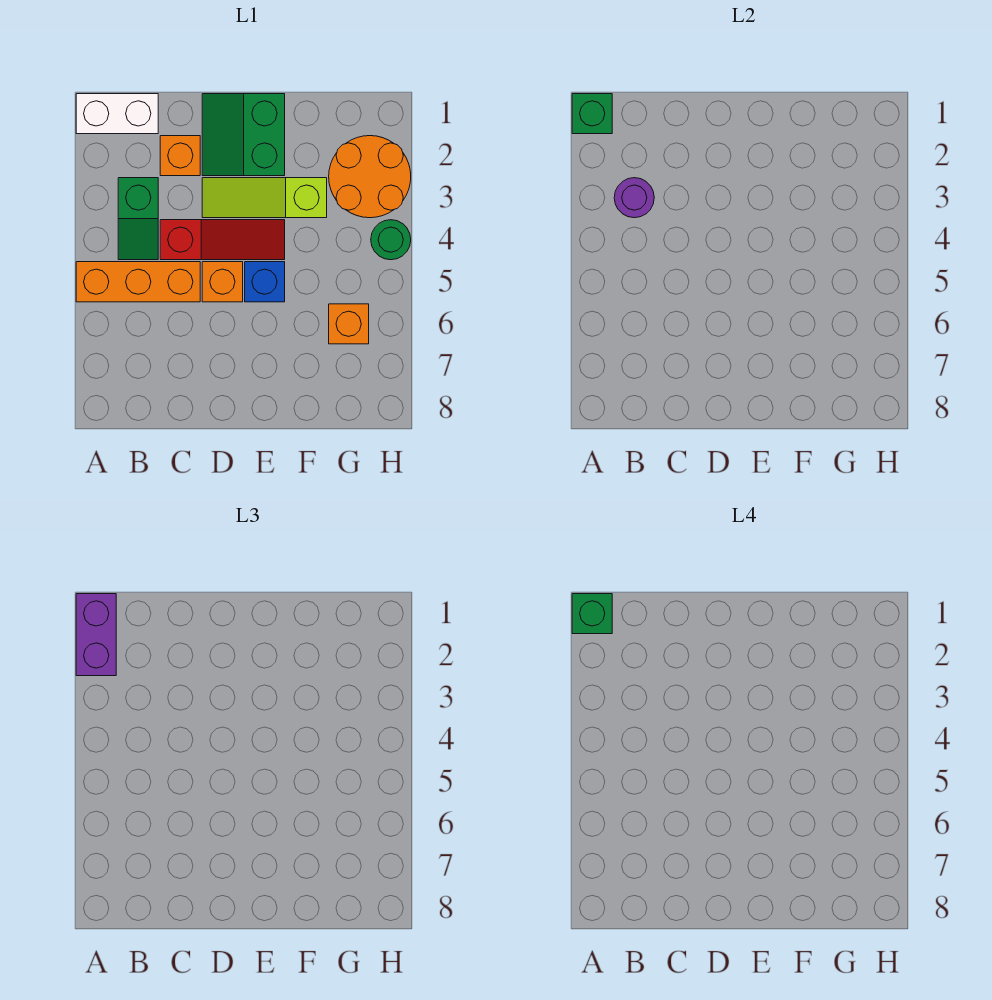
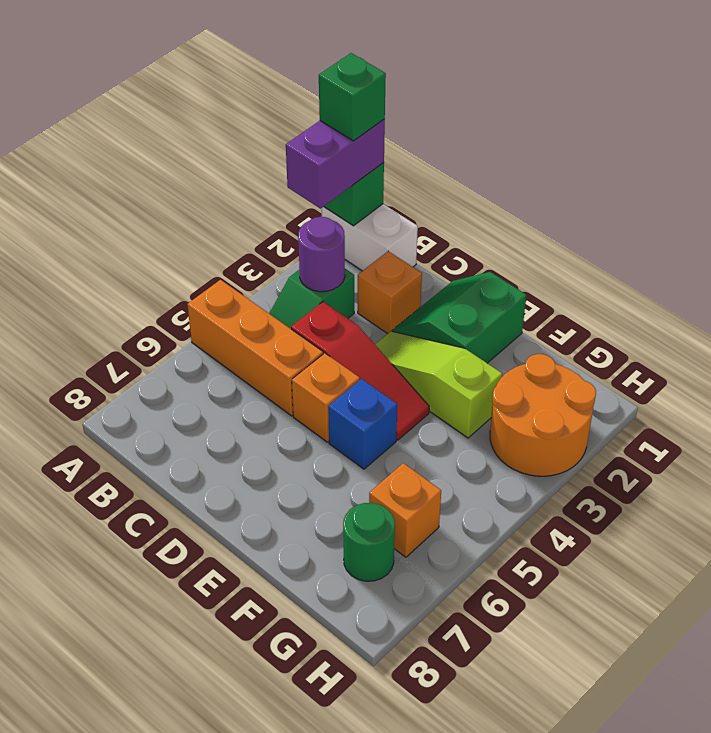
green 1x1 round brick [371,220,411,260] -> green 1x1 round brick moved to [343,503,395,581]

